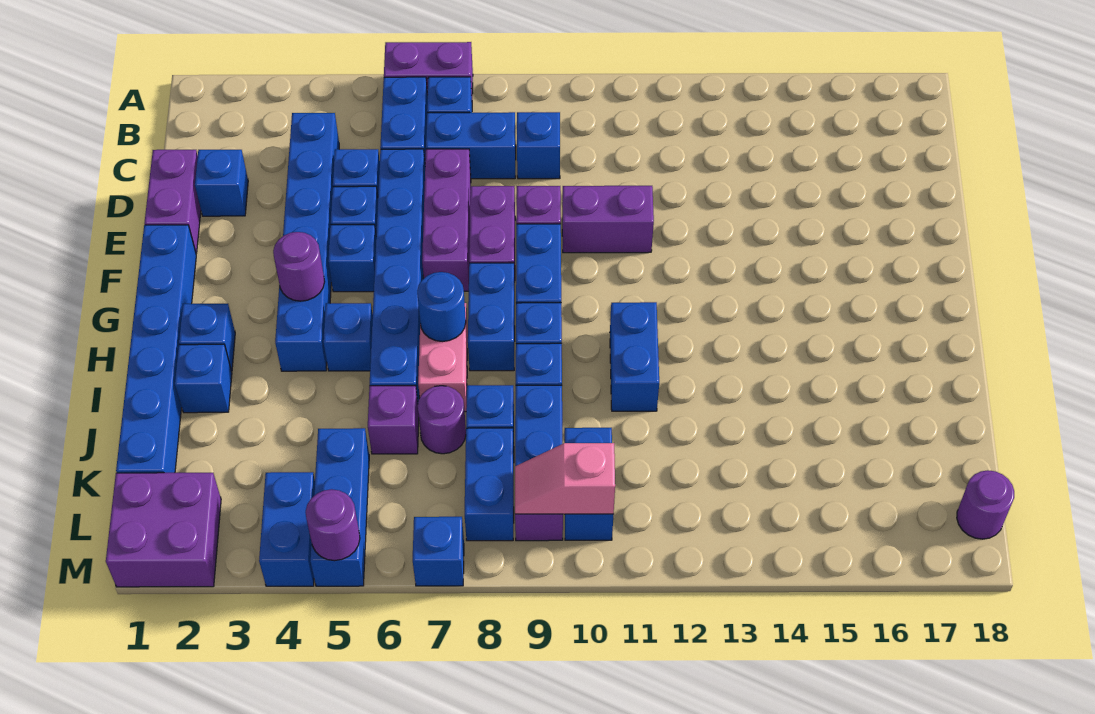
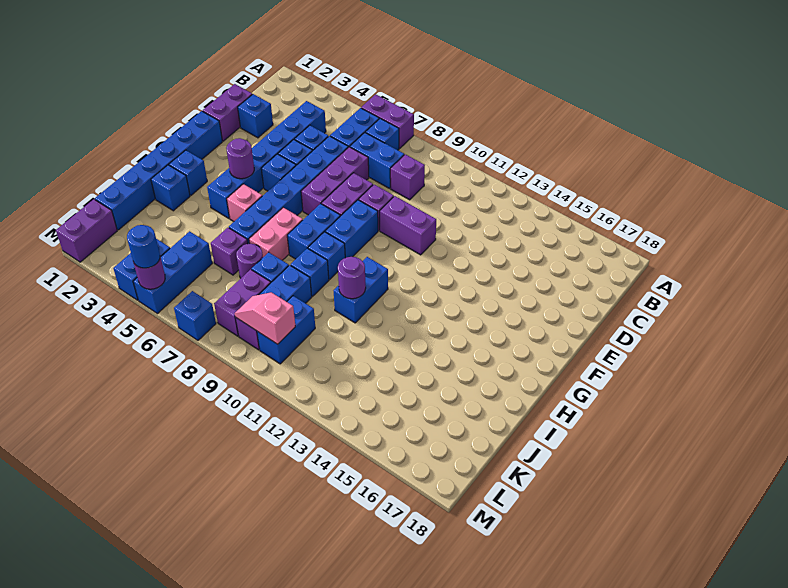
blue 1x1 brick [517,112,560,179] -> purple 1x1 brick [390,154,425,200]
blue 1x1 brick [323,303,373,371] -> pink 1x1 brick [227,184,262,221]
blue 1x1 round brick [417,272,466,341] -> blue 1x1 round brick moved to [127,225,160,268]
blue 1x2 brick [465,428,514,541] -> purple 1x2 brick [214,269,271,336]
purple 2x2 brick [106,473,221,587] -> purple 1x2 brick [56,199,117,262]
purple 1x1 round brick [957,470,1014,539] -> purple 1x1 round brick moved to [338,257,366,299]

